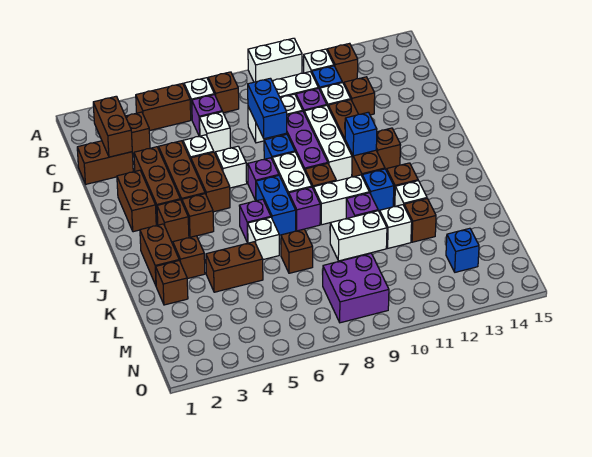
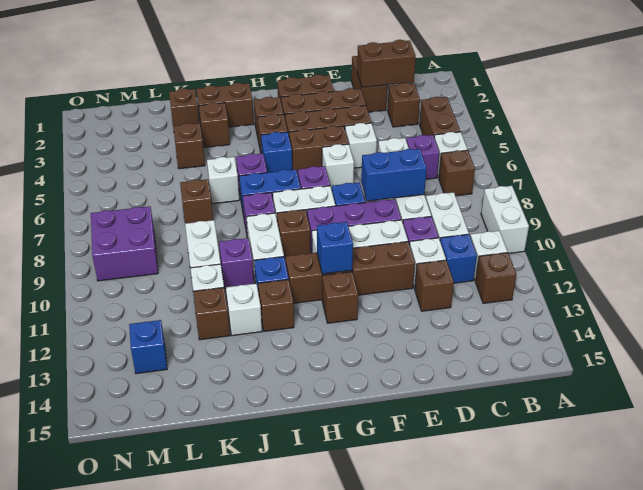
none -> blue 1x1 brick [261,132,292,173]
brown 1x2 brick [206,242,263,292] -> brown 1x1 brick [173,123,205,169]

